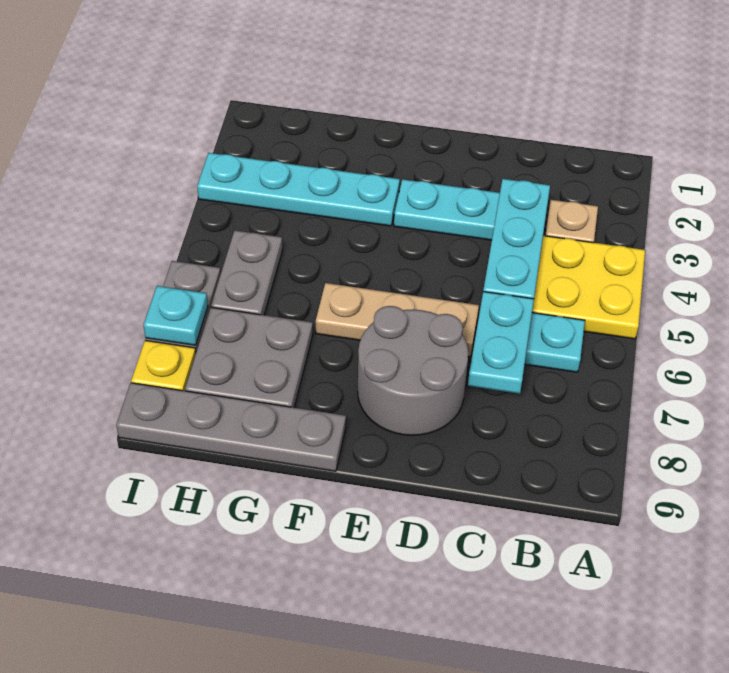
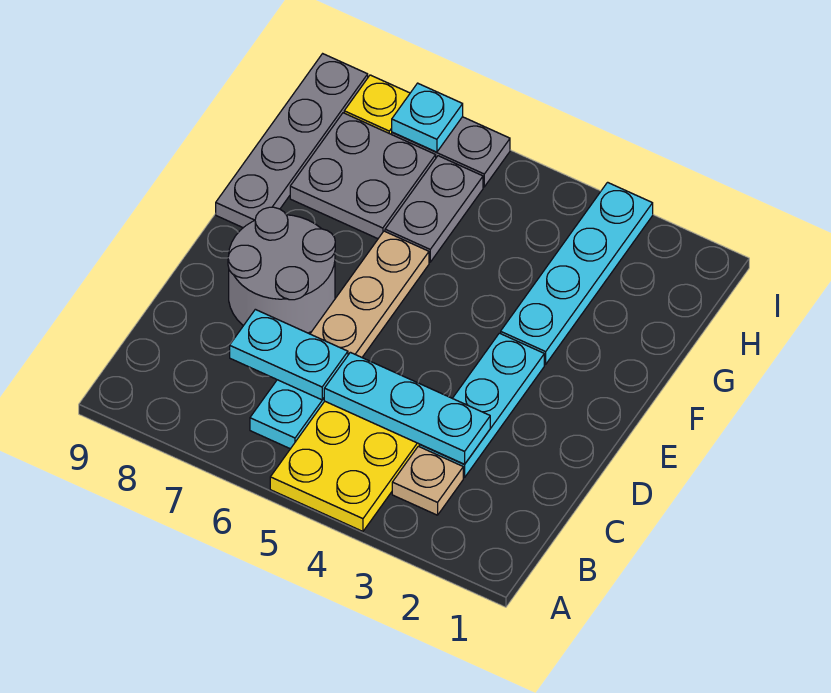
grey 1x2 plate [211,230,283,315] -> grey 1x2 plate turned to [385,156,483,262]

